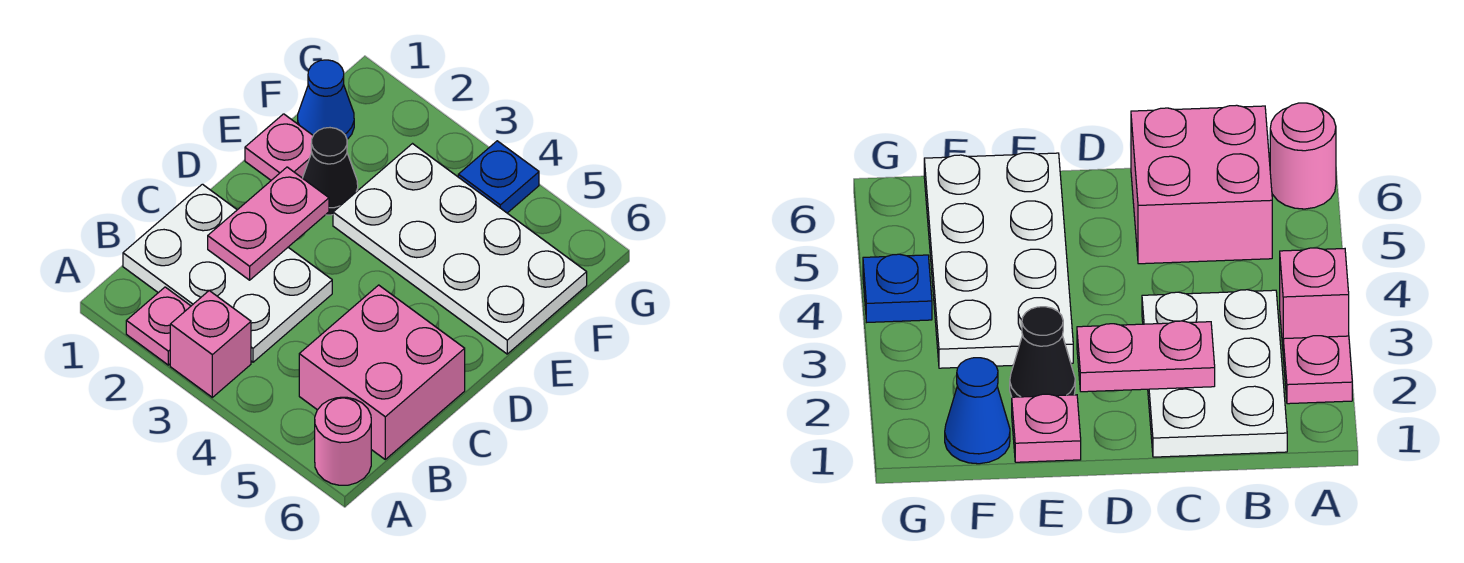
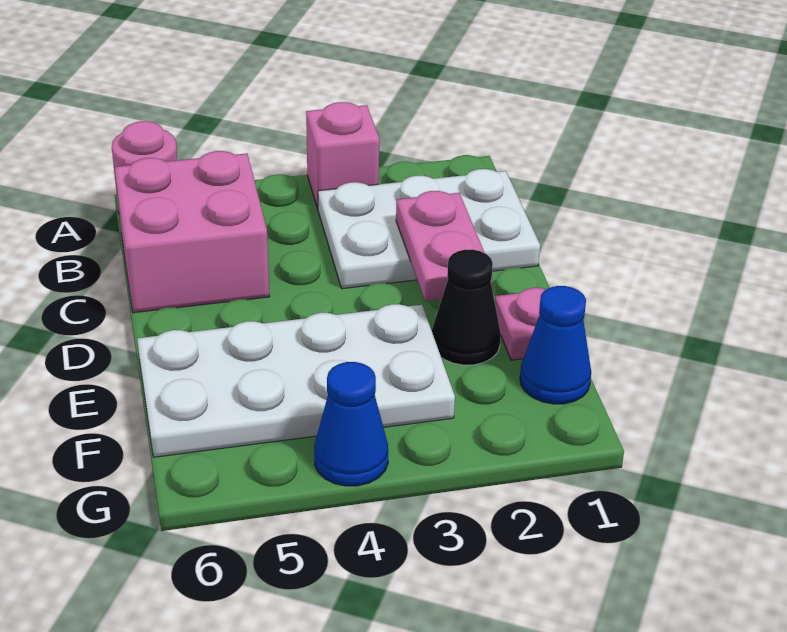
pink 1x1 plate [126,287,191,365] -> none
blue 1x1 plate [458,141,539,213] -> blue 1x1 cone [314,362,388,486]

